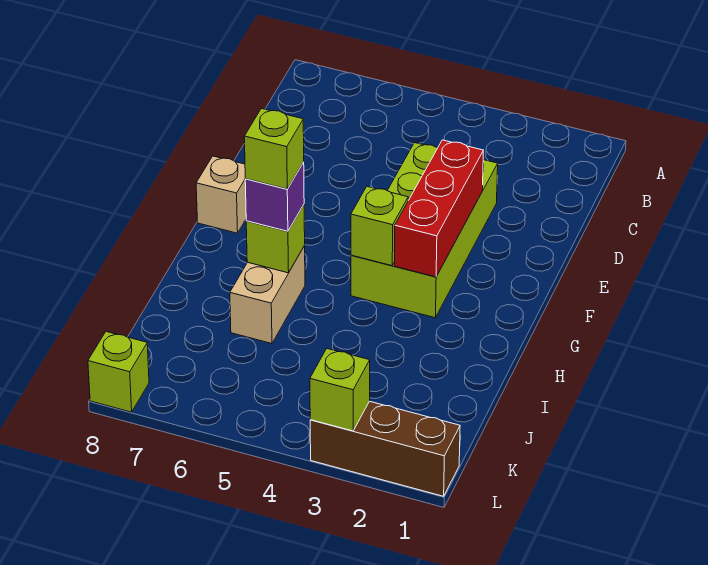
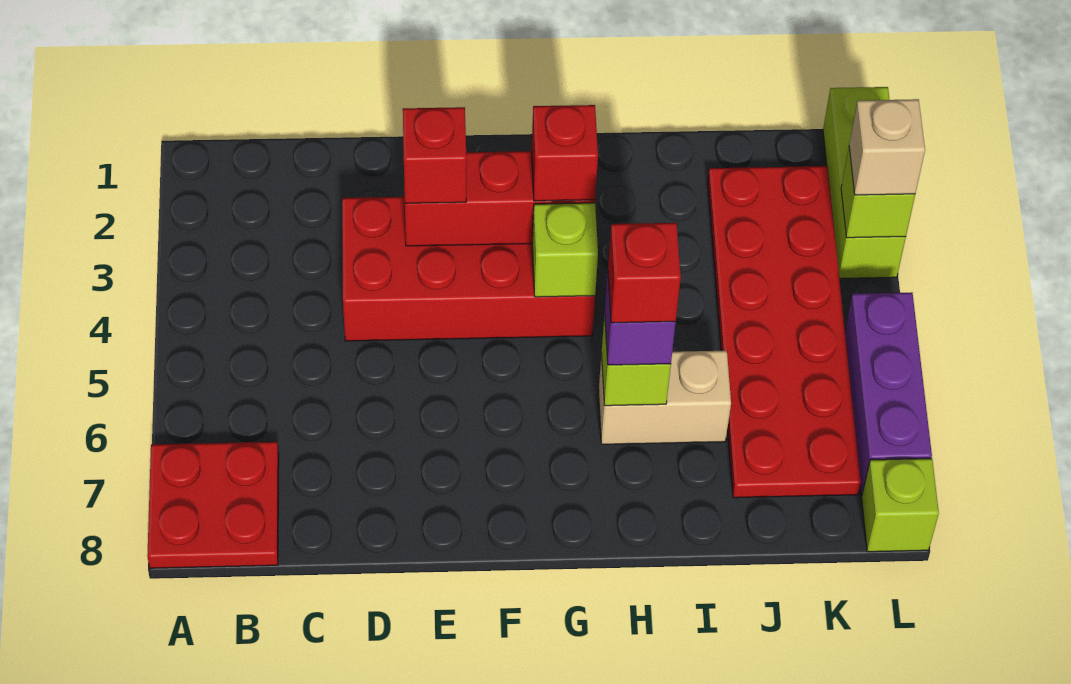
none -> red 2x2 plate [147,442,279,568]
lime 2x4 brick [351,143,498,318] -> red 2x4 brick [342,197,595,341]
none -> red 1x1 brick [403,107,466,203]
tan 1x1 brick [196,156,246,233] -> tan 1x1 brick moved to [849,99,925,195]
none -> red 1x1 brick [532,105,598,201]
lime 1x1 brick [244,108,304,189] -> red 1x1 brick [608,223,681,323]
none -> red 2x6 plate [708,166,861,498]
brown 1x3 brick [310,401,460,496] -> lime 1x3 brick [823,87,906,279]
none -> purple 1x3 brick [845,292,932,495]

